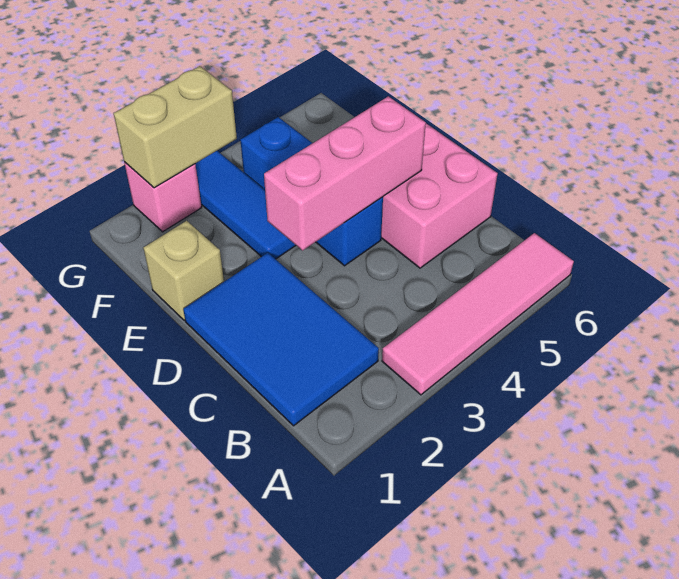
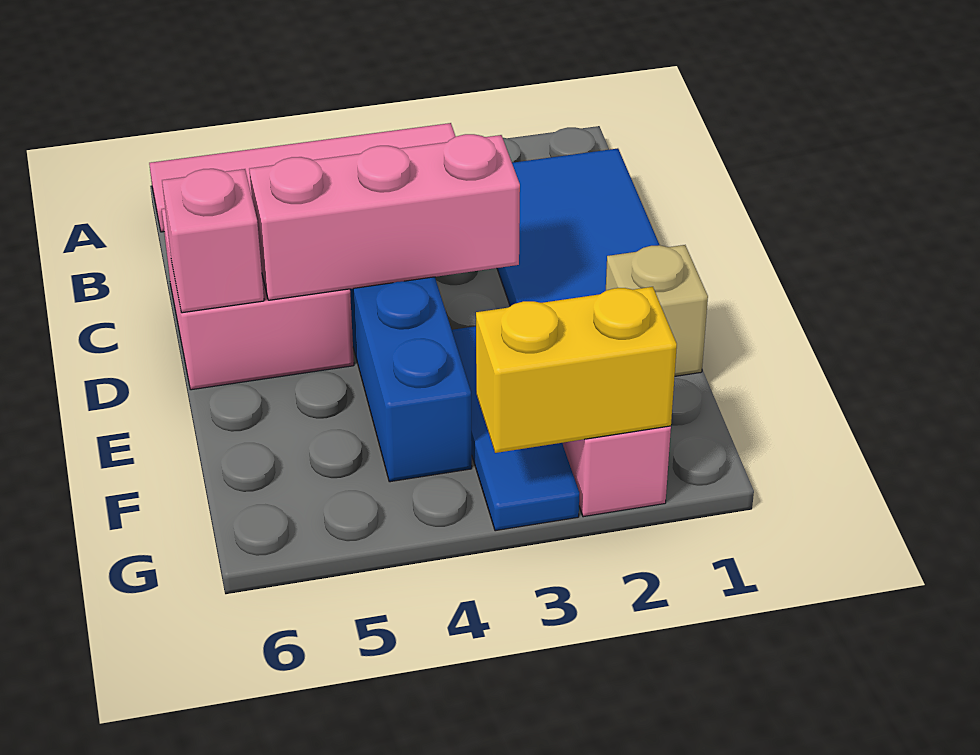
none -> pink 1x1 brick [162,169,264,313]
tan 1x2 brick [114,66,237,188] -> yellow 1x2 brick [476,287,677,453]

